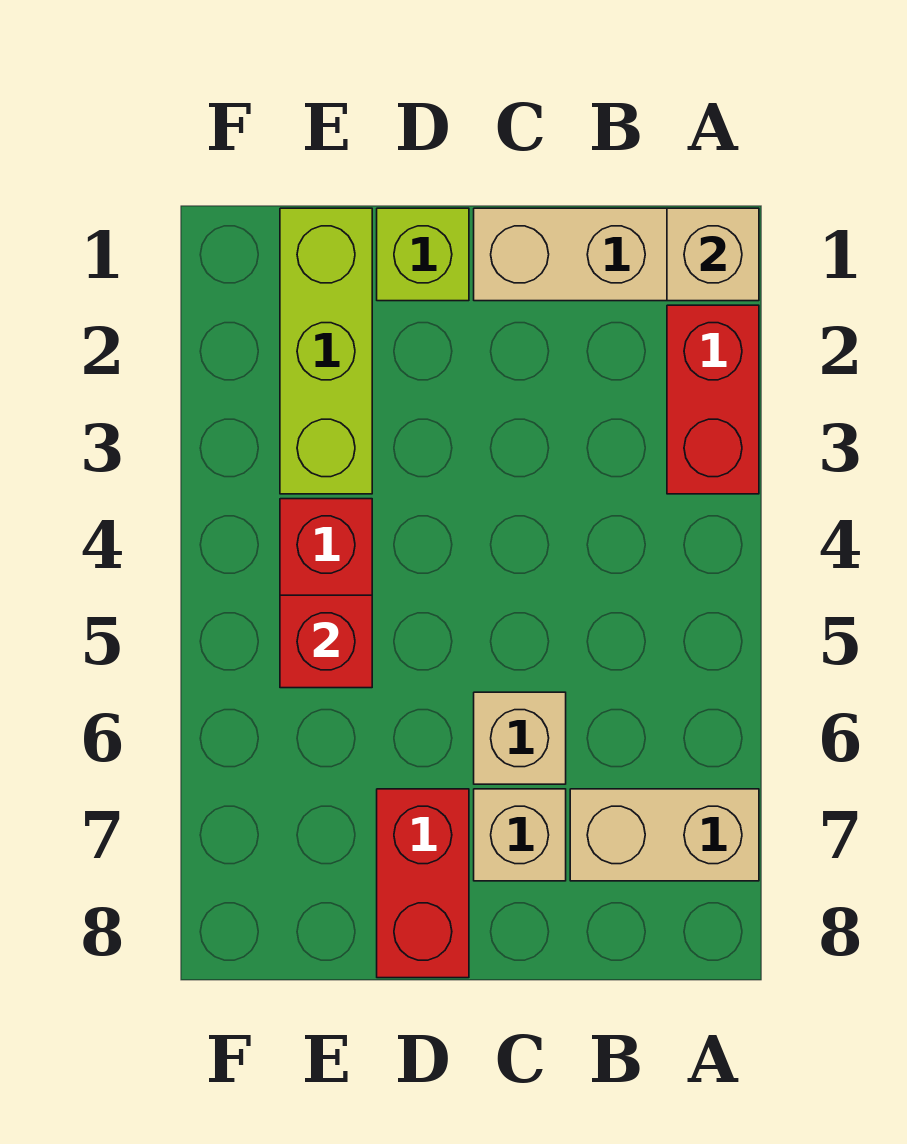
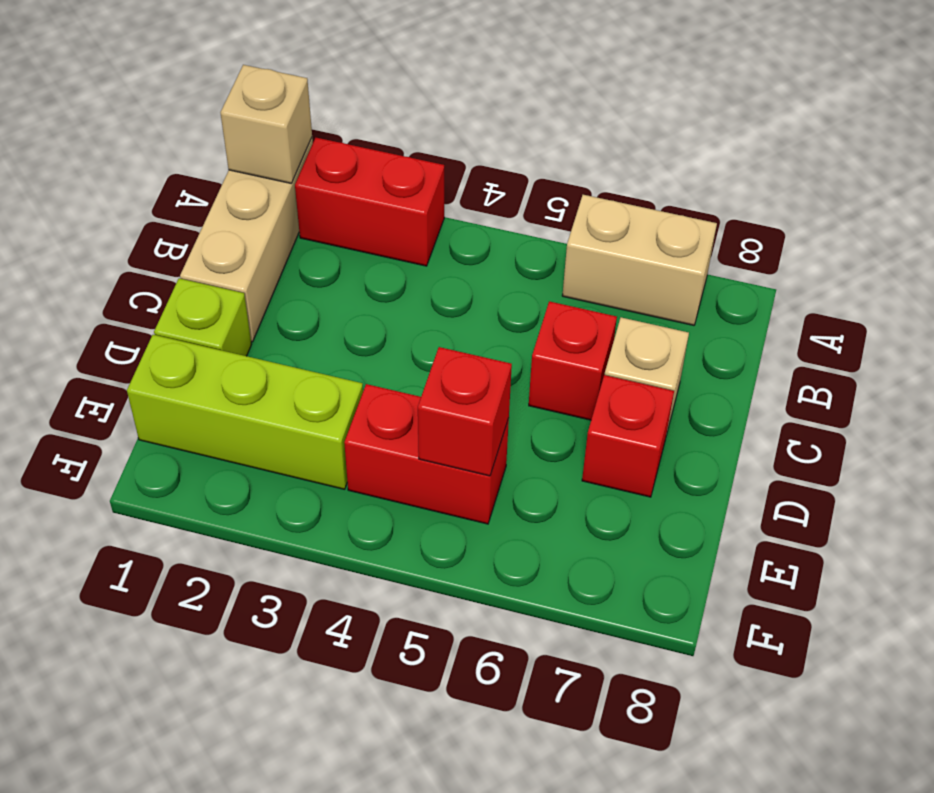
tan 1x2 brick [570,789,759,881] -> tan 1x2 brick turned to [562,195,717,325]
tan 1x1 brick [474,692,566,784] -> red 1x1 brick [529,301,617,420]
red 1x2 brick [377,789,469,978] -> red 1x1 brick [582,375,674,497]

